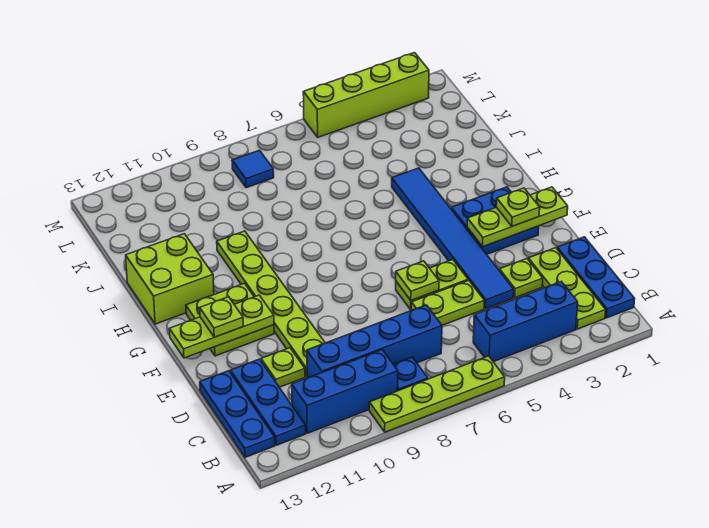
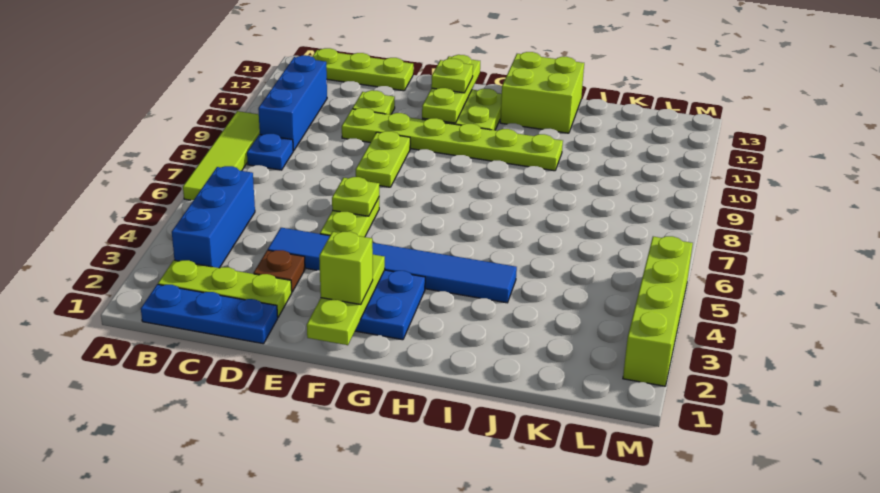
lime 1x4 plate [369,356,505,432] -> lime 1x4 tile [183,111,260,200]
blue 1x3 plate [230,359,306,445] -> none
blue 1x3 plate [200,371,275,457] -> lime 1x3 plate [312,48,413,91]
blue 1x4 brick [307,305,442,378] -> none
lime 1x1 plate [499,259,543,298] -> brown 1x1 plate [254,250,305,292]
lime 1x2 plate [411,280,484,325] -> lime 1x2 plate moved to [356,131,410,187]
lime 1x1 plate [496,188,540,226] -> lime 1x1 brick [319,232,373,304]
blue 1x1 tile [232,150,274,188] -> none

